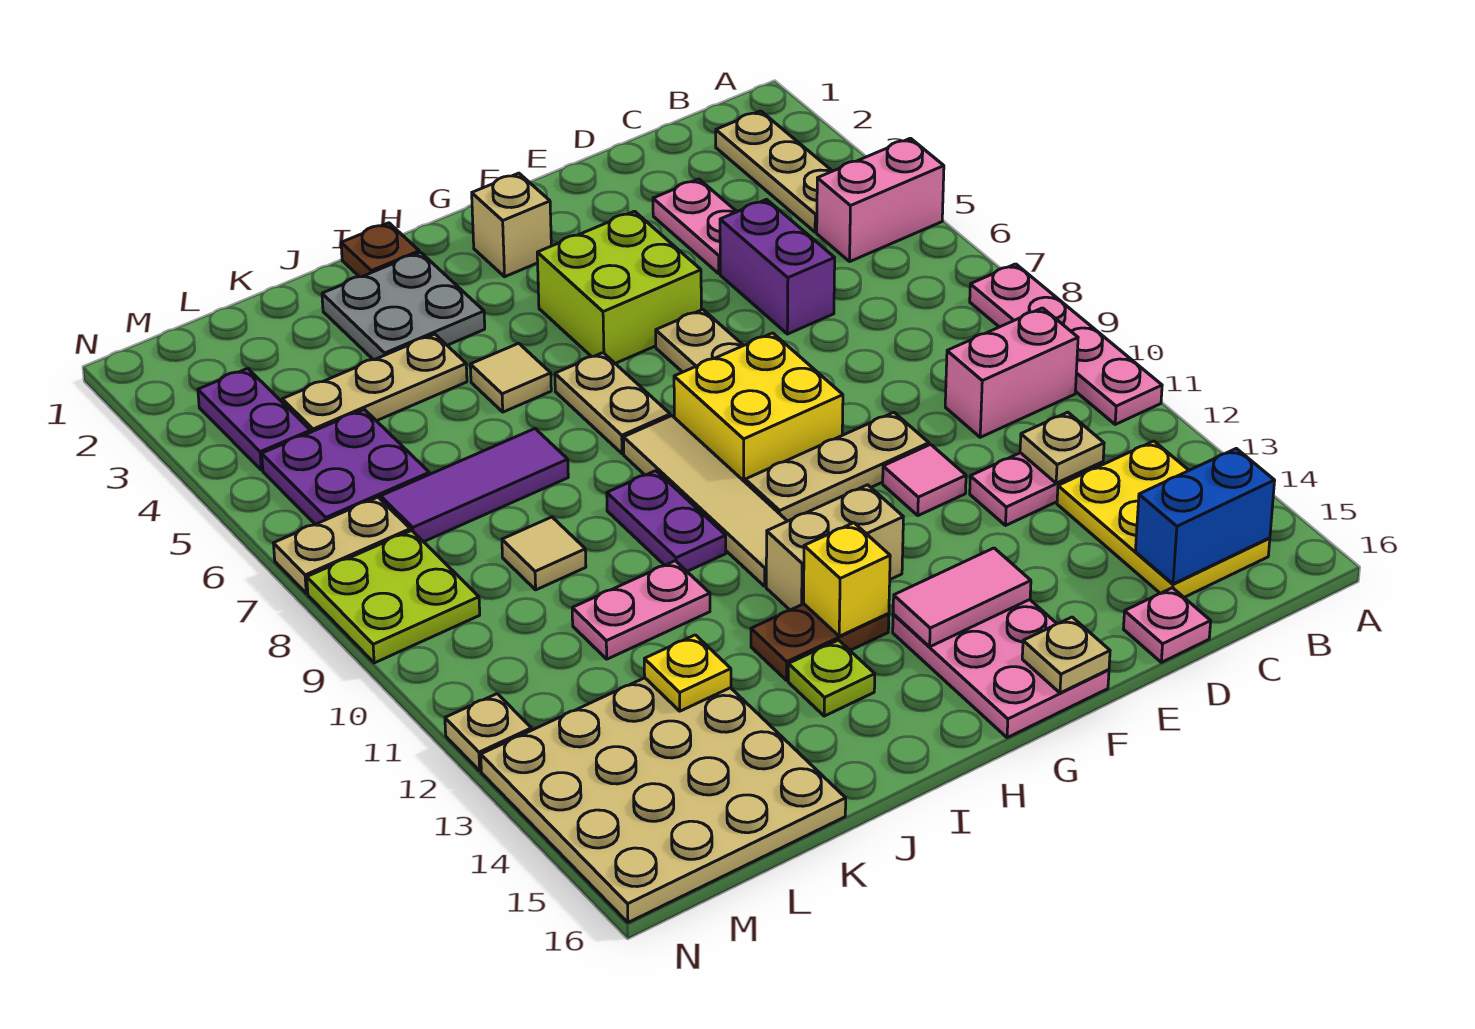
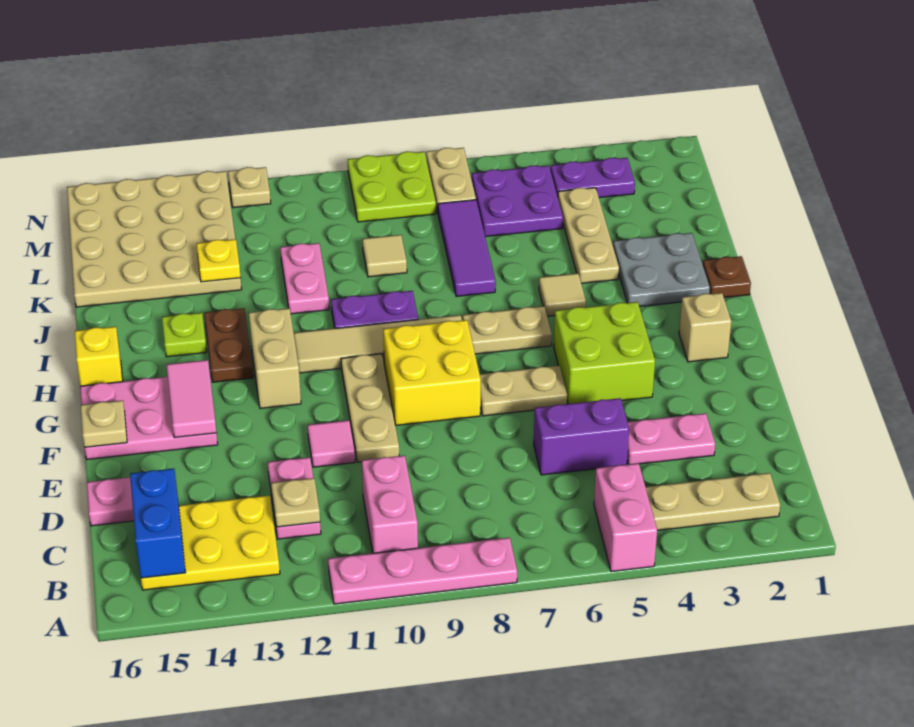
yellow 1x1 brick [804,523,890,636] -> yellow 1x1 brick moved to [75,327,123,386]

